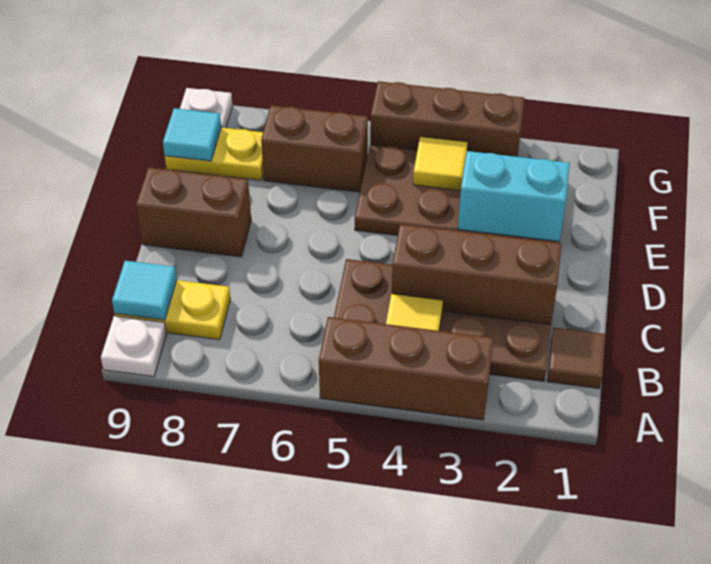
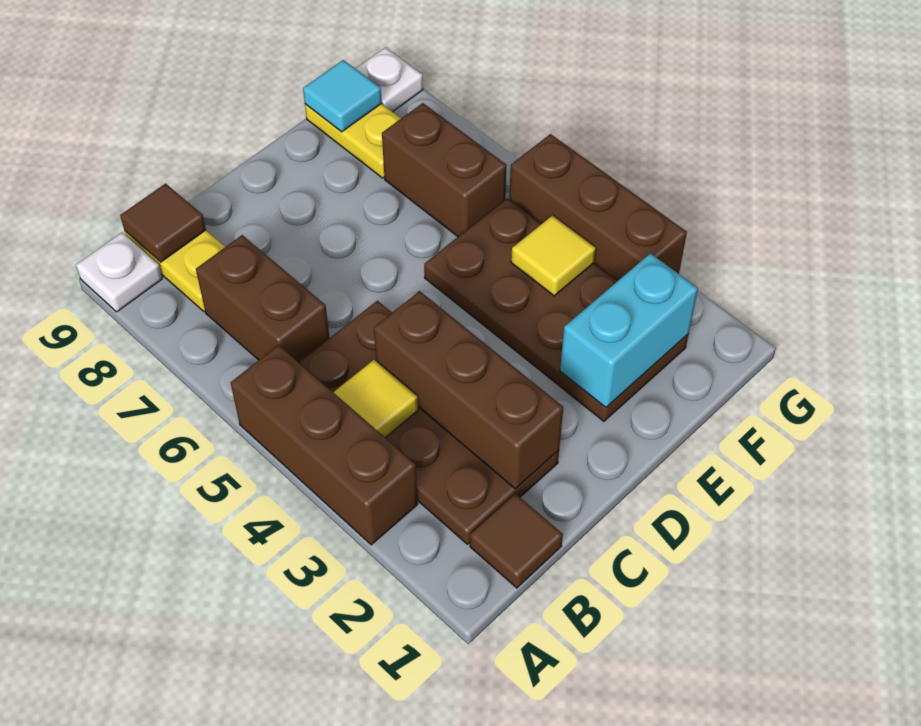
cyan 1x1 tile [112,261,177,320] -> brown 1x1 tile [120,184,206,262]
brown 1x2 brick [136,167,251,257] -> brown 1x2 brick moved to [196,235,330,362]
cyan 1x2 brick [458,151,570,241] -> cyan 1x2 brick turned to [560,253,698,407]

